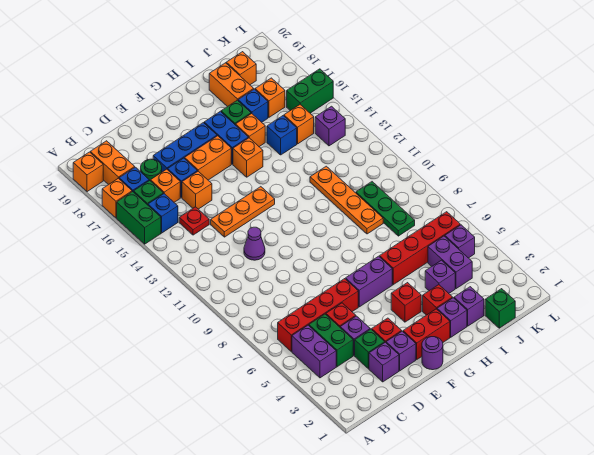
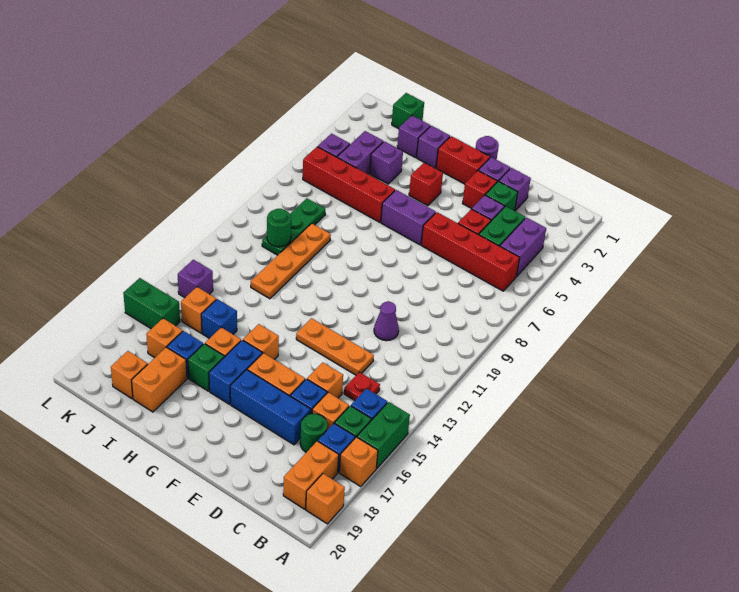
red 1x1 brick [423,285,453,315] -> none
none -> green 1x1 round brick [267,209,291,247]

